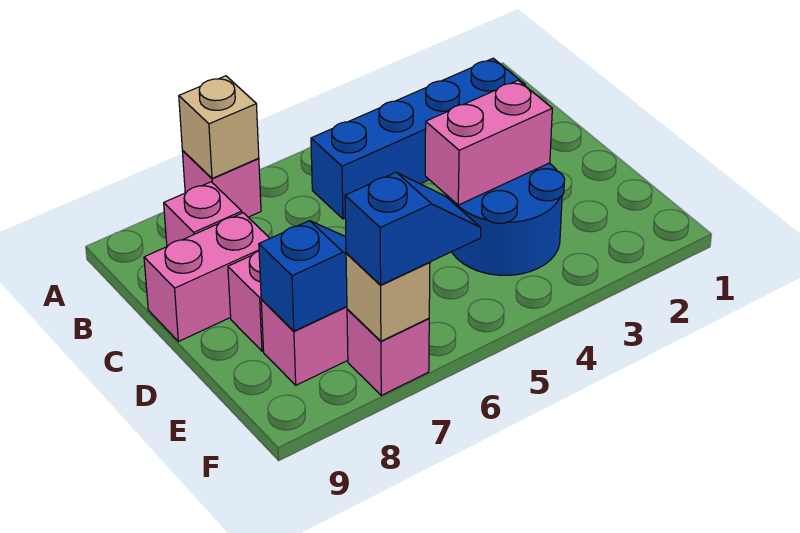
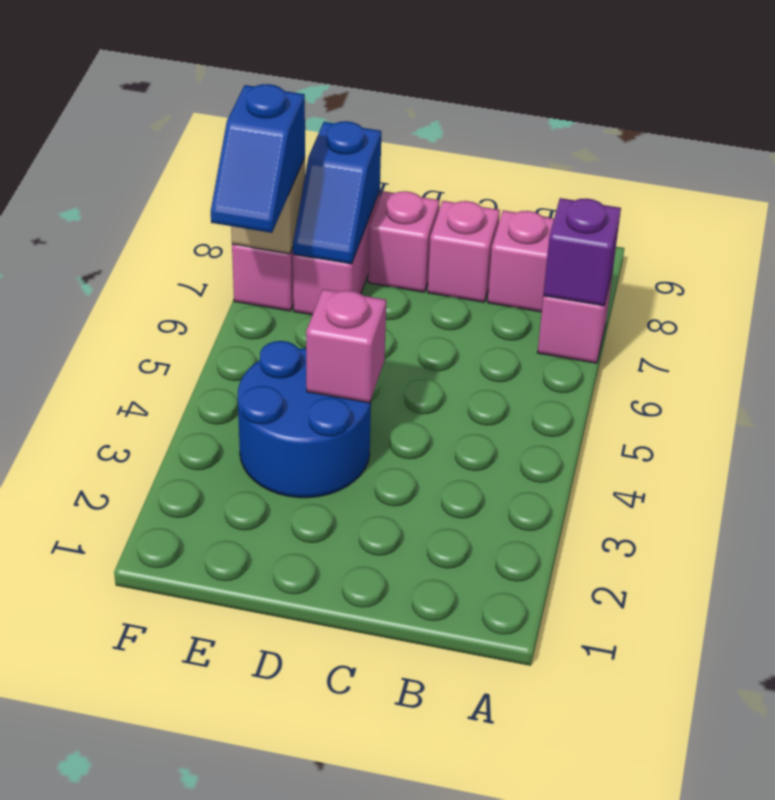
tan 1x1 brick [179,76,259,178] -> purple 1x1 brick [543,198,621,306]
blue 1x4 brick [311,58,525,219] -> none
pink 1x2 brick [144,213,270,341] -> pink 1x1 brick [428,201,500,302]
pink 1x2 brick [425,80,552,205] -> pink 1x1 brick [306,289,386,403]

